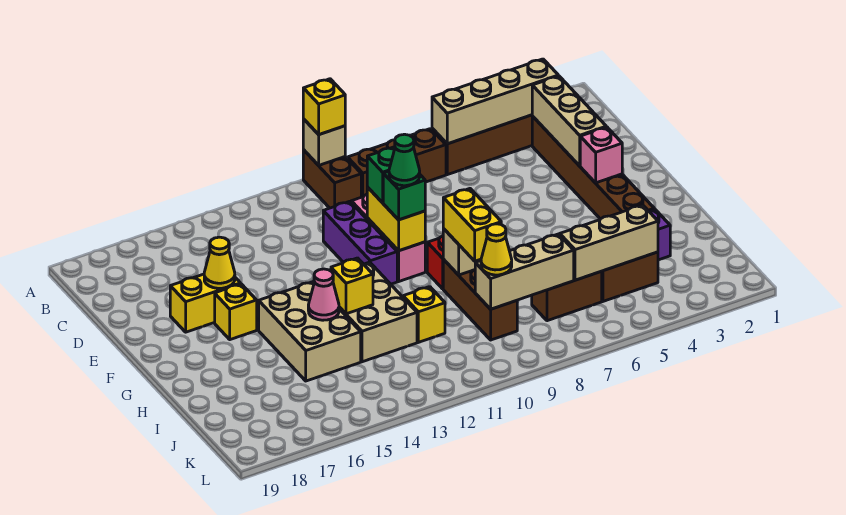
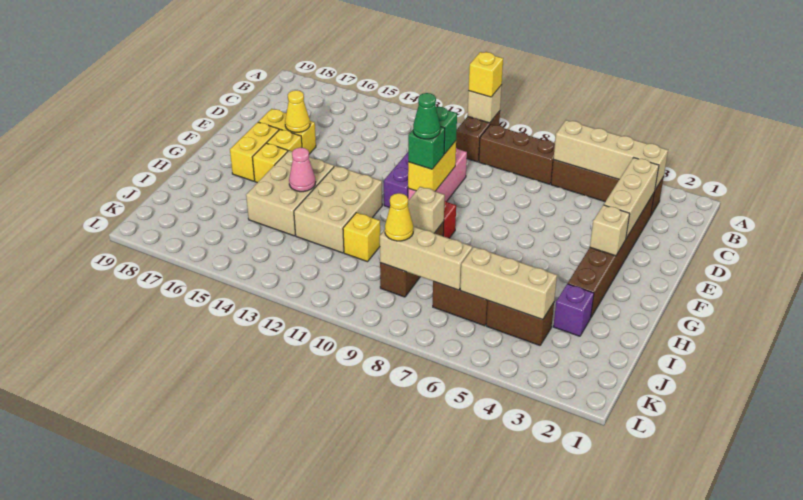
pink 1x1 brick [580,127,622,183] -> tan 1x1 brick [590,205,630,256]
yellow 1x2 brick [443,189,501,261] -> yellow 1x2 brick moved to [230,122,279,181]
yellow 1x1 brick [331,258,373,314] -> yellow 1x1 brick moved to [252,143,288,183]

